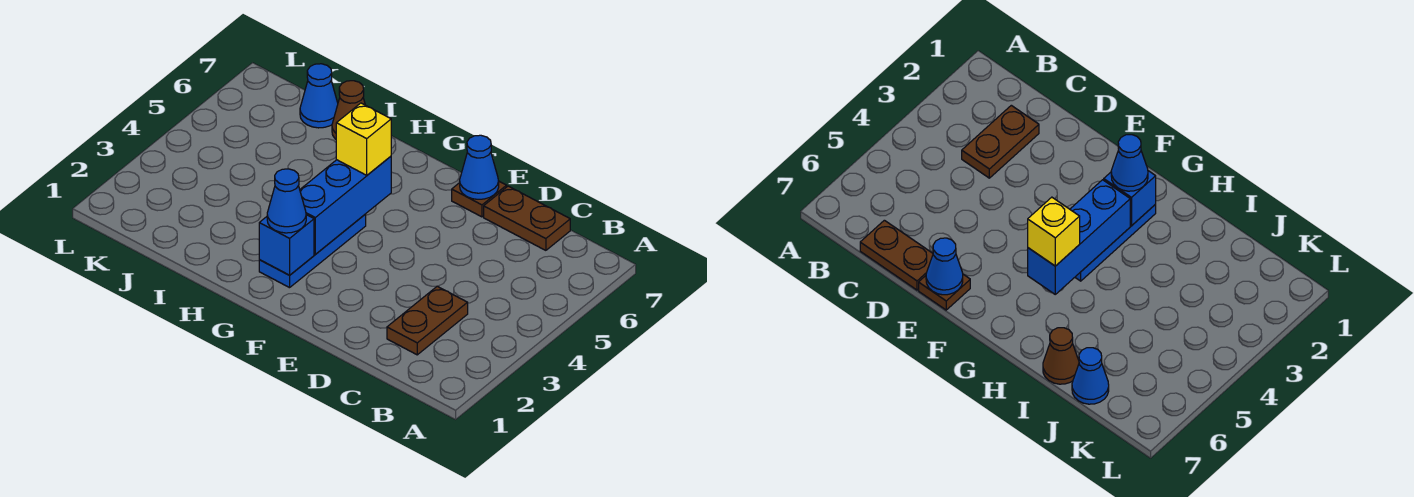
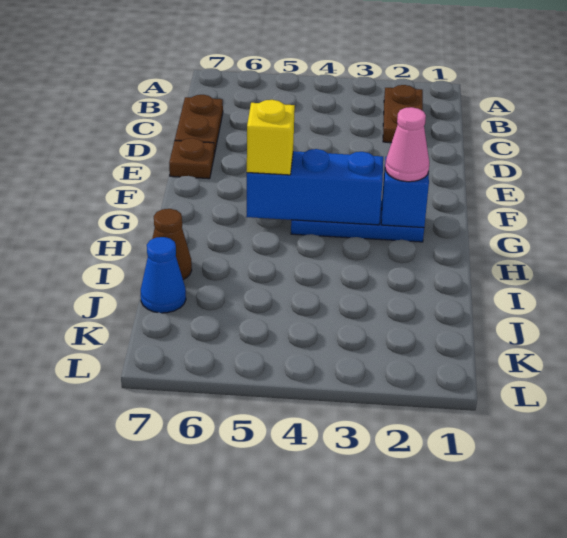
brown 1x2 plate [387,286,468,355] -> brown 1x2 plate turned to [383,85,423,143]
blue 1x1 cone [459,135,499,199] -> none
blue 1x1 cone [267,169,306,233] -> pink 1x1 cone [385,107,429,182]

